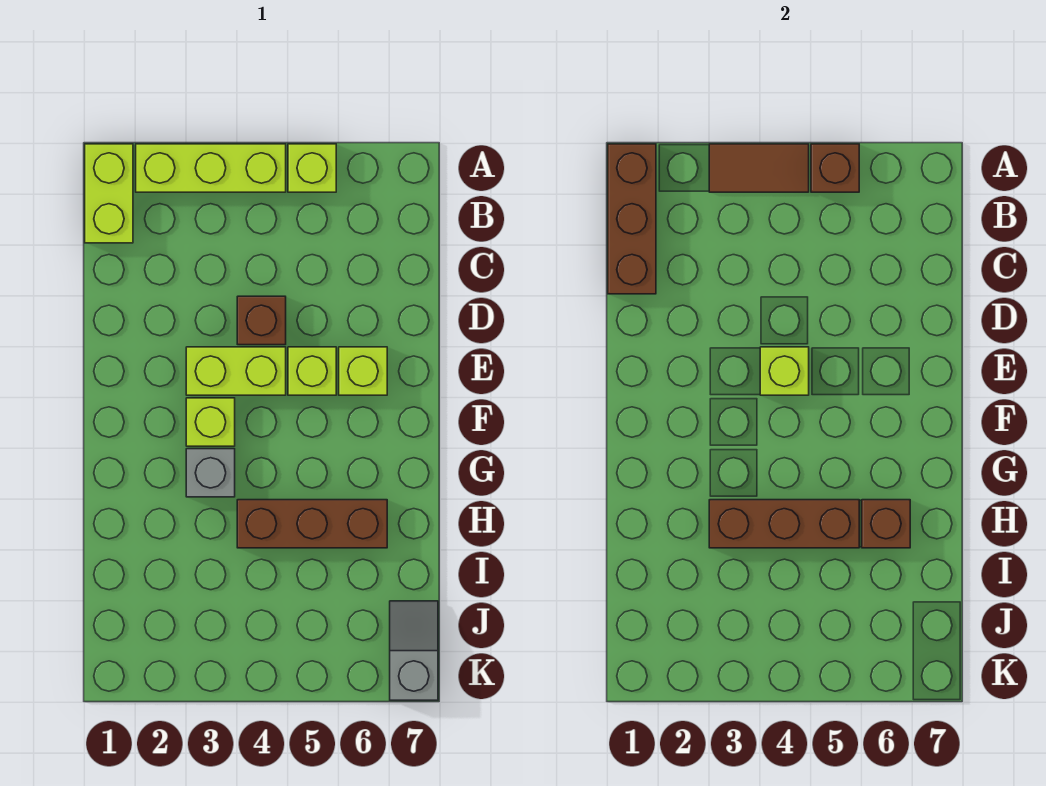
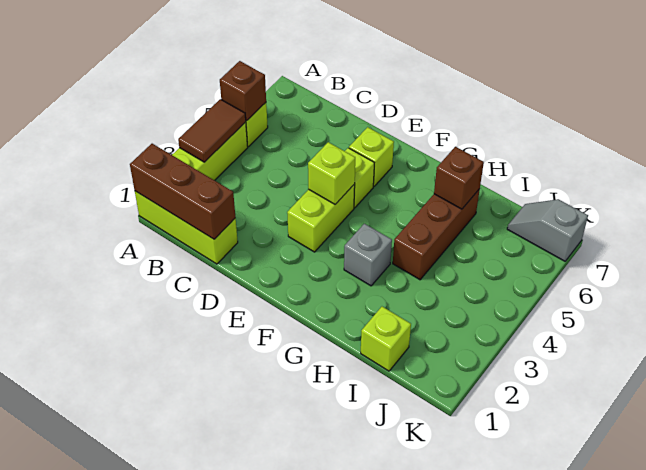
lime 1x2 brick [85,144,133,243] -> lime 1x3 brick [135,191,238,264]
brown 1x1 brick [237,296,286,345] -> none
lime 1x1 brick [186,398,235,446] -> lime 1x1 brick moved to [361,307,411,371]
brown 1x3 brick [709,500,859,548] -> none

